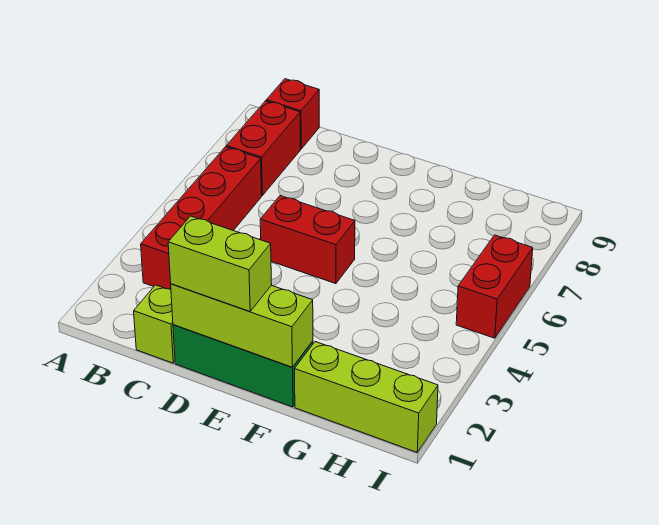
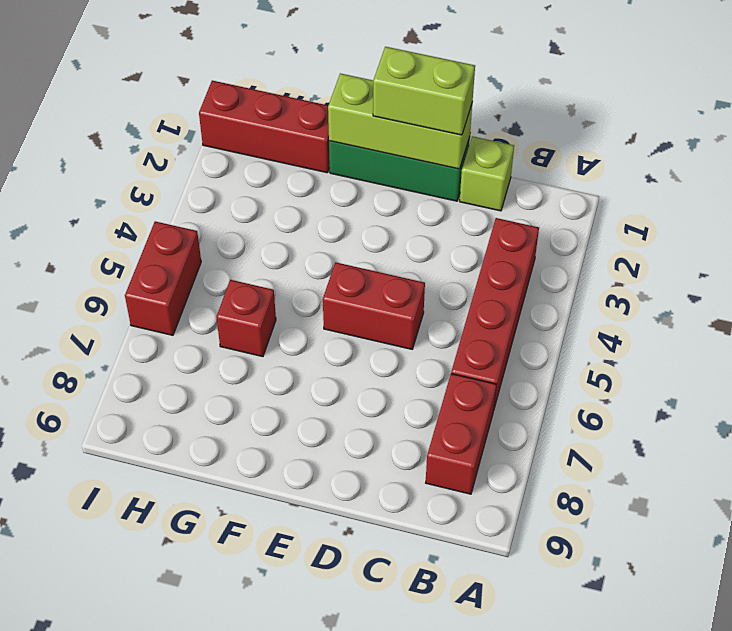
red 1x1 brick [266,79,319,149] -> red 1x1 brick moved to [216,280,276,357]
lime 1x3 brick [294,342,438,452] -> red 1x3 brick [199,81,330,173]

